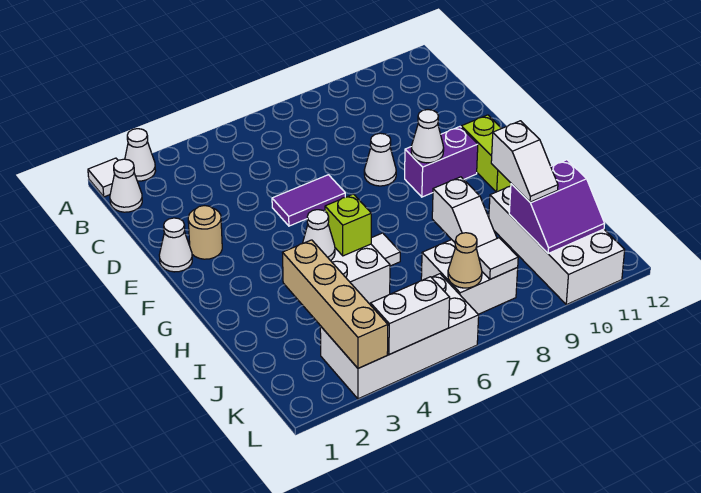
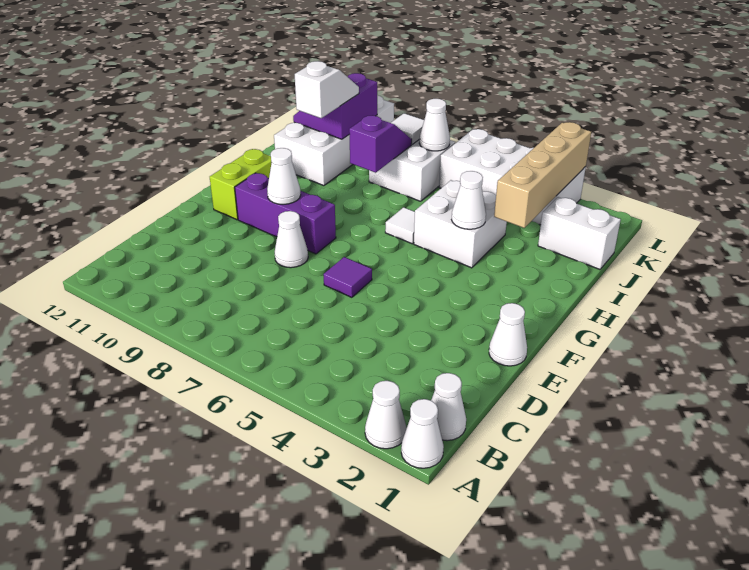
white 1x1 tile [88,158,118,197] -> white 1x1 cone [401,399,444,468]
tan 1x1 round brick [188,206,222,259] -> none
purple 1x2 tile [272,175,345,226] -> purple 1x1 tile [324,257,372,297]
purple 1x2 brick [405,127,478,197] -> purple 1x3 brick [235,173,336,254]
lime 1x1 brick [325,194,371,256] -> none
white 1x2 slope [432,177,497,248] -> purple 1x2 slope [349,115,412,173]
purple 2x2 slope [509,160,605,253] -> purple 2x2 slope turned to [293,73,377,139]
tan 1x1 cone [448,233,482,288] -> white 1x1 cone [419,99,450,151]
white 1x2 brick [371,277,450,355] -> white 1x2 brick moved to [538,197,621,269]

